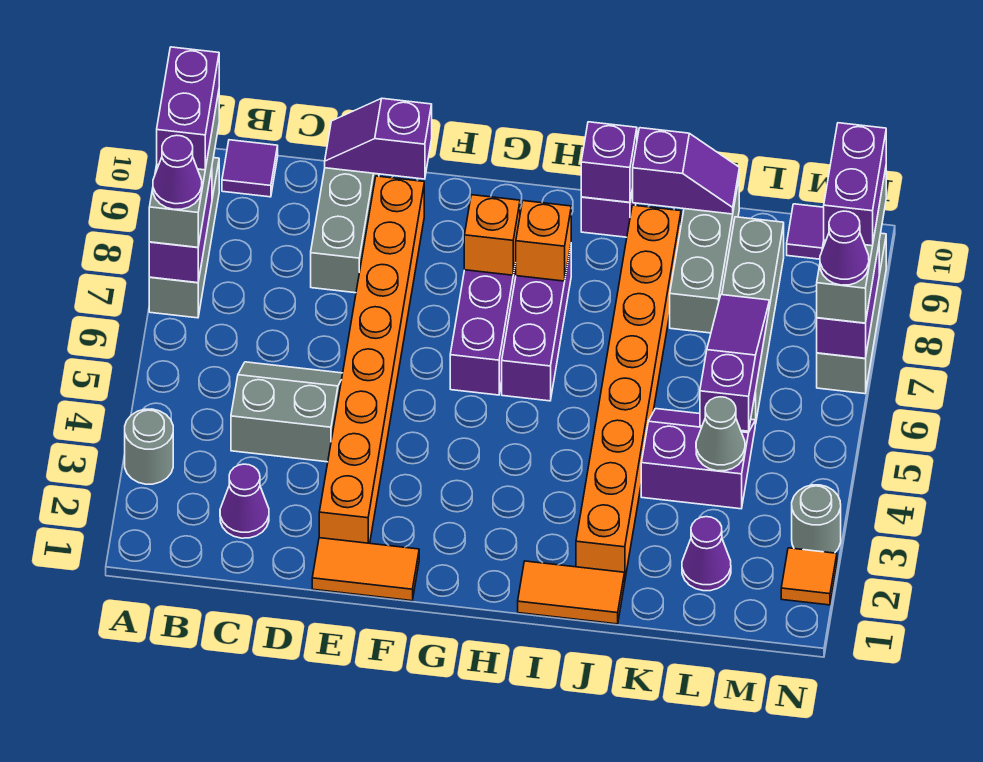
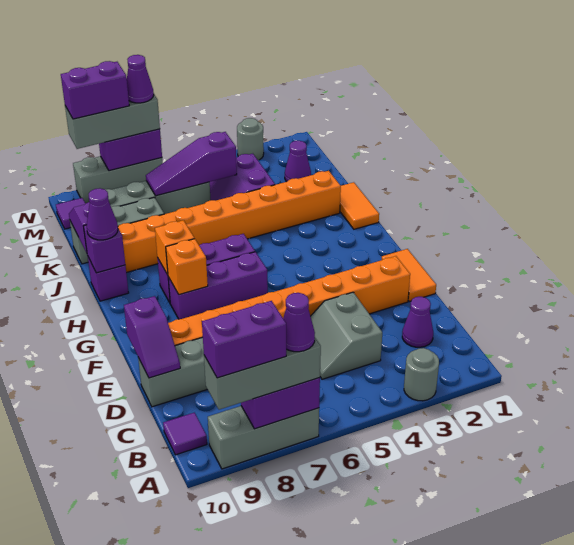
none -> purple 1x1 cone [87,188,118,240]
grey 1x1 cone [696,397,745,471] -> none
orange 1x1 tile [781,548,837,605] -> none

